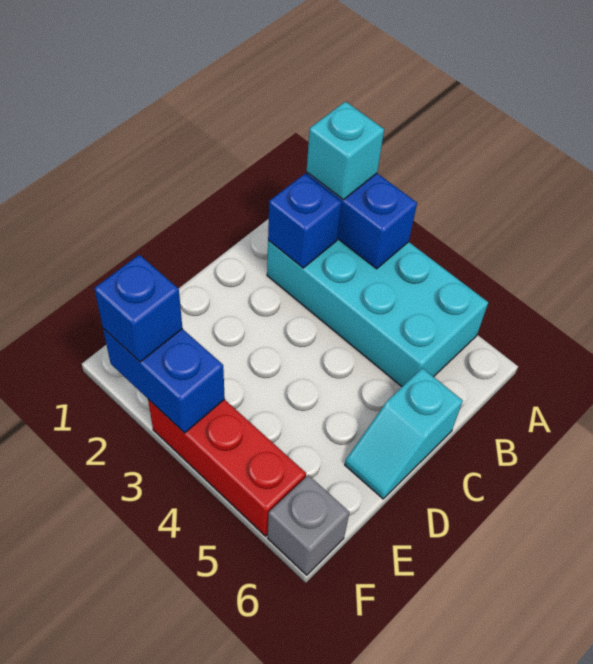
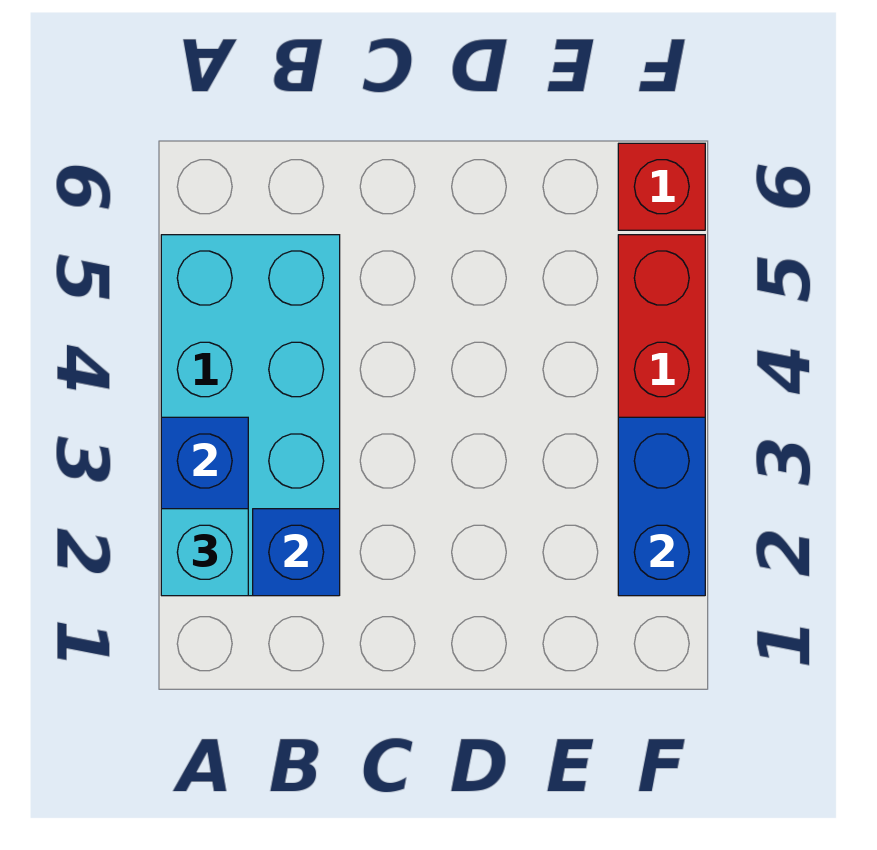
cyan 1x2 slope [345,368,463,499] -> none
blue 1x1 brick [94,255,183,362] -> none
grey 1x1 brick [268,475,349,575] -> red 1x1 brick [618,143,705,230]

